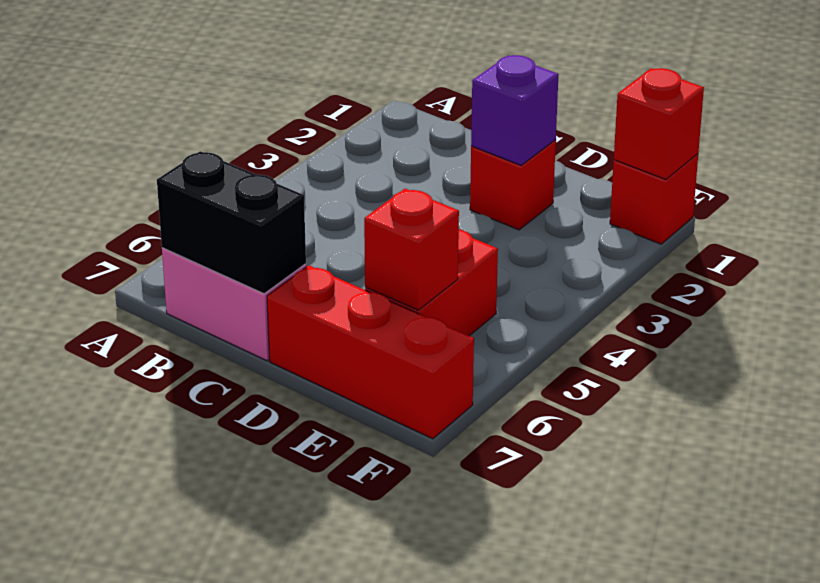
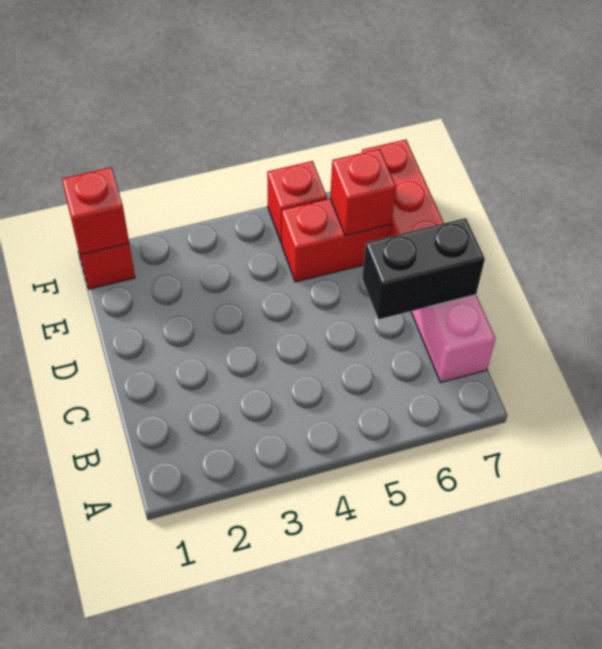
black 1x2 brick [157,151,306,294] -> black 1x2 brick turned to [362,218,485,319]
red 1x1 brick [470,140,556,230] -> red 1x1 brick moved to [267,161,327,243]
purple 1x1 brick [471,55,559,165] -> none

